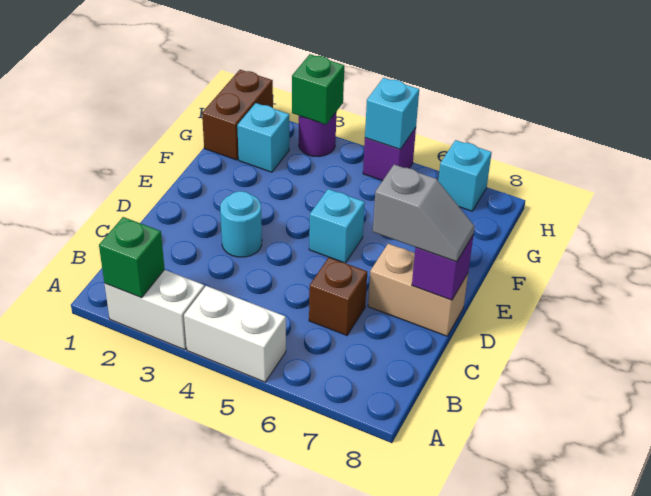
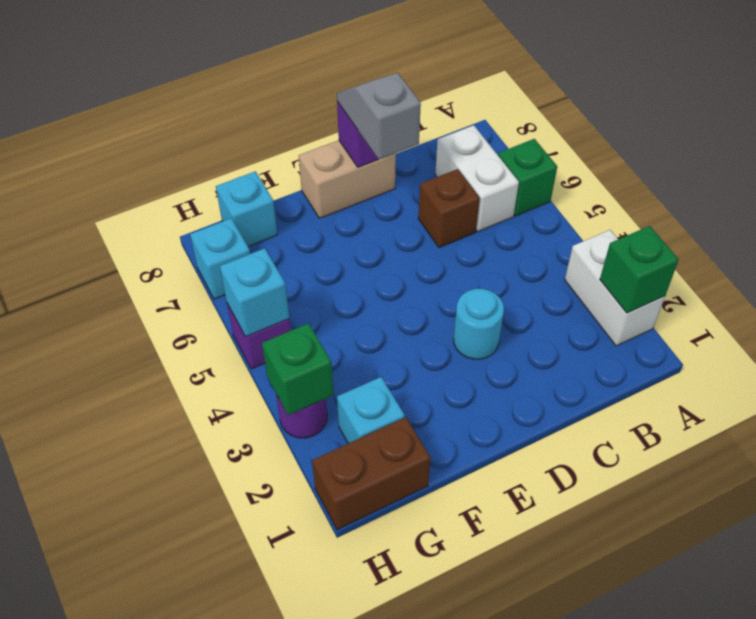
white 1x2 brick [184,286,286,382] -> white 1x2 brick moved to [435,125,519,231]
none -> green 1x1 brick [498,139,557,216]
tan 1x2 brick [368,244,468,336] -> tan 1x2 brick turned to [299,140,396,218]
cyan 1x1 brick [309,189,365,263] -> cyan 1x1 brick moved to [216,171,277,246]

